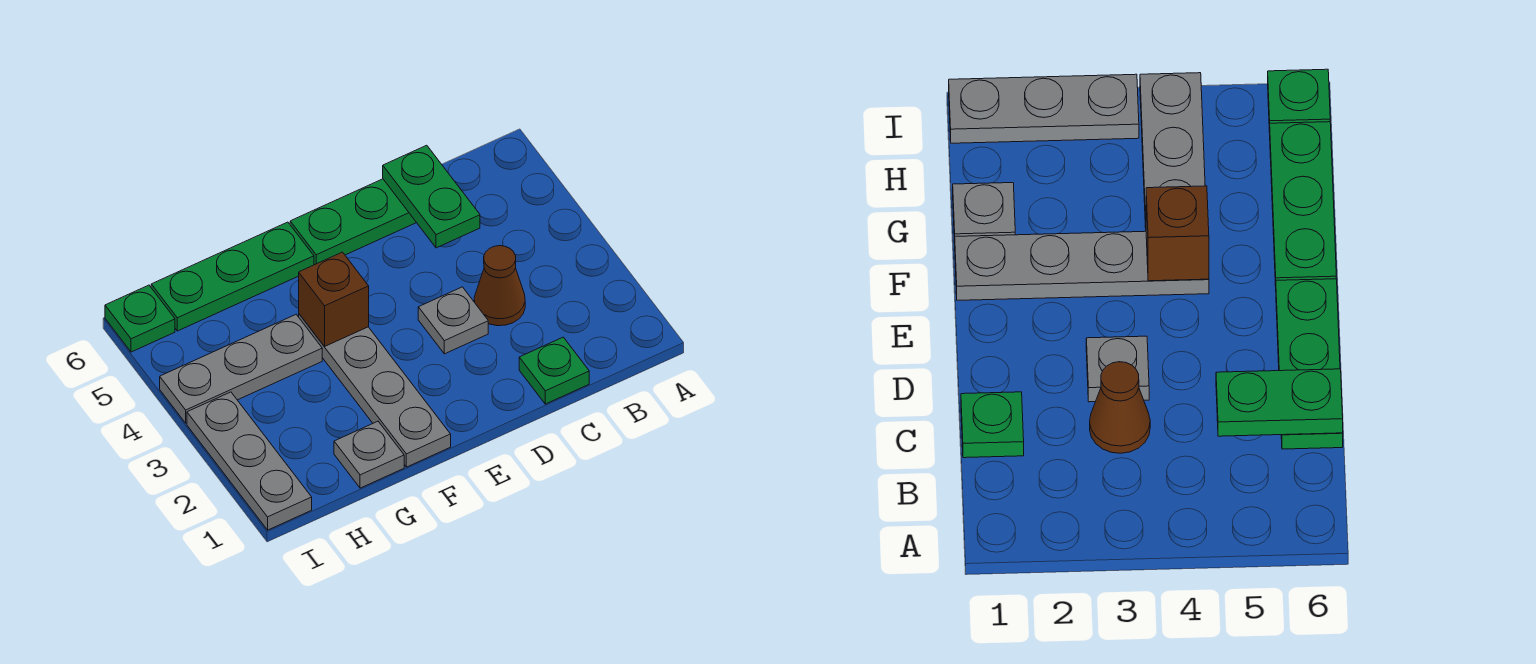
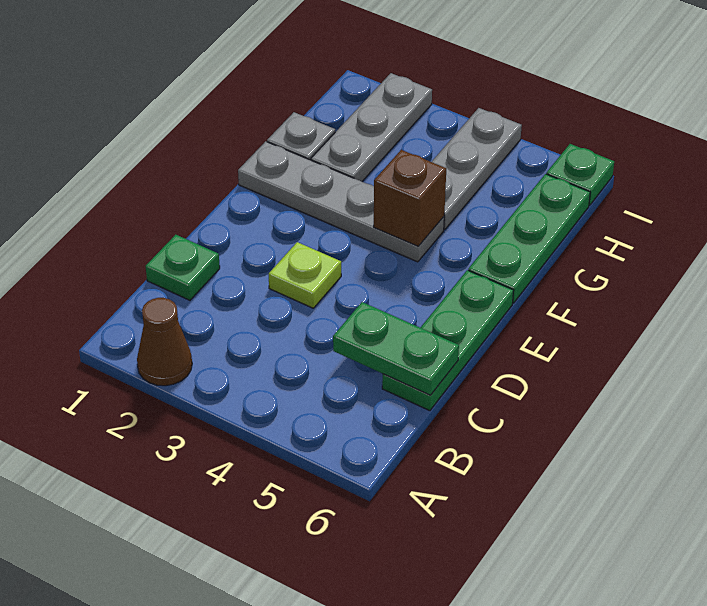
brown 1x1 cone [474,246,525,326] -> brown 1x1 cone moved to [137,298,192,386]
grey 1x1 plate [418,287,488,354] -> lime 1x1 plate [269,242,341,308]
grey 1x3 plate [187,392,312,530] -> grey 1x3 plate turned to [311,73,432,181]

